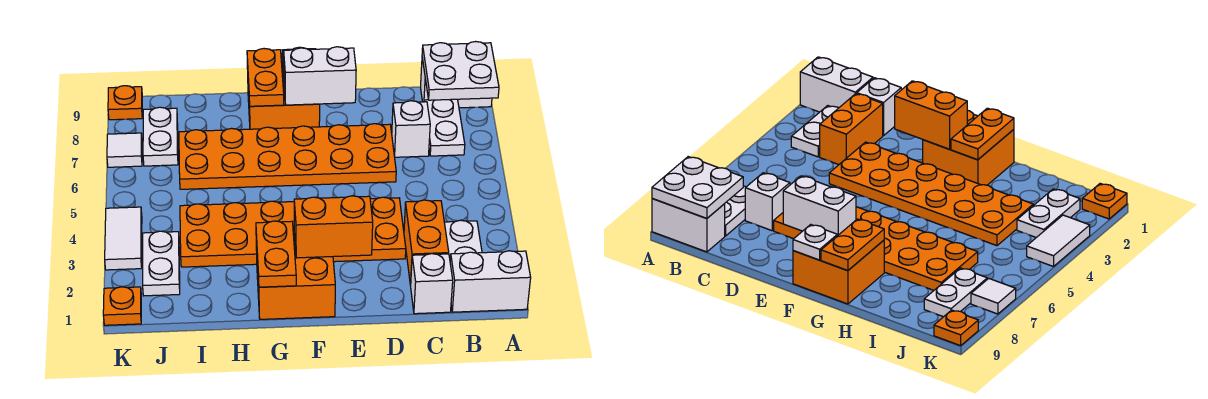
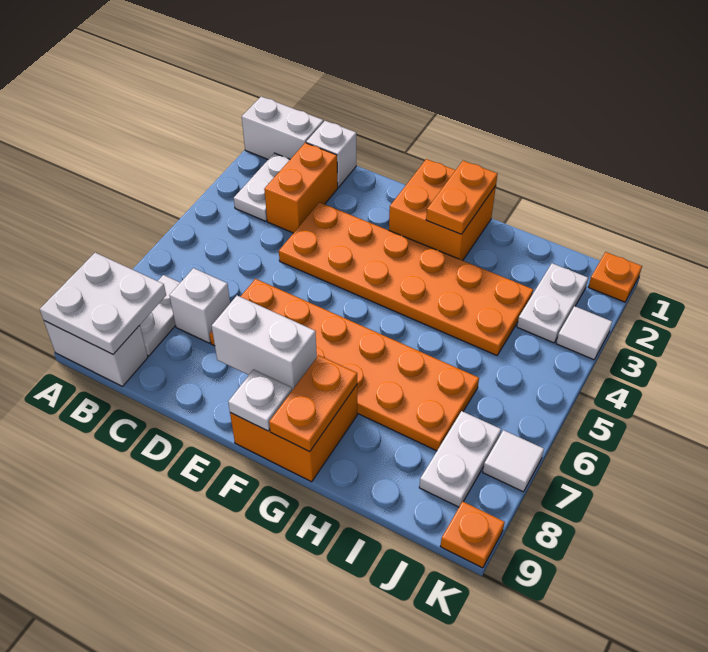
orange 1x2 brick [294,196,373,258] -> none
white 1x2 tile [105,207,142,270] -> white 1x1 tile [556,306,612,360]

